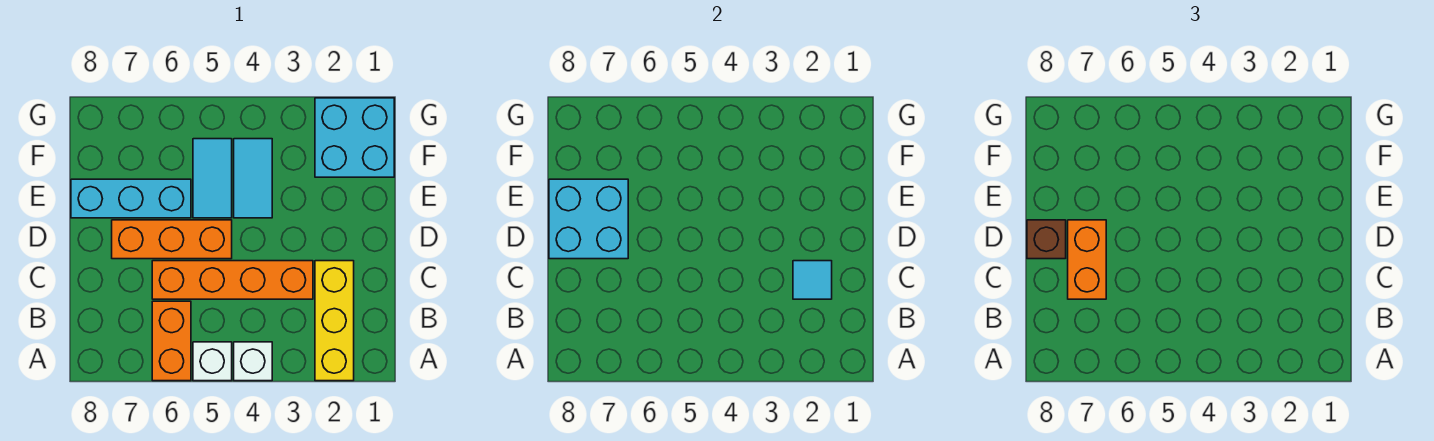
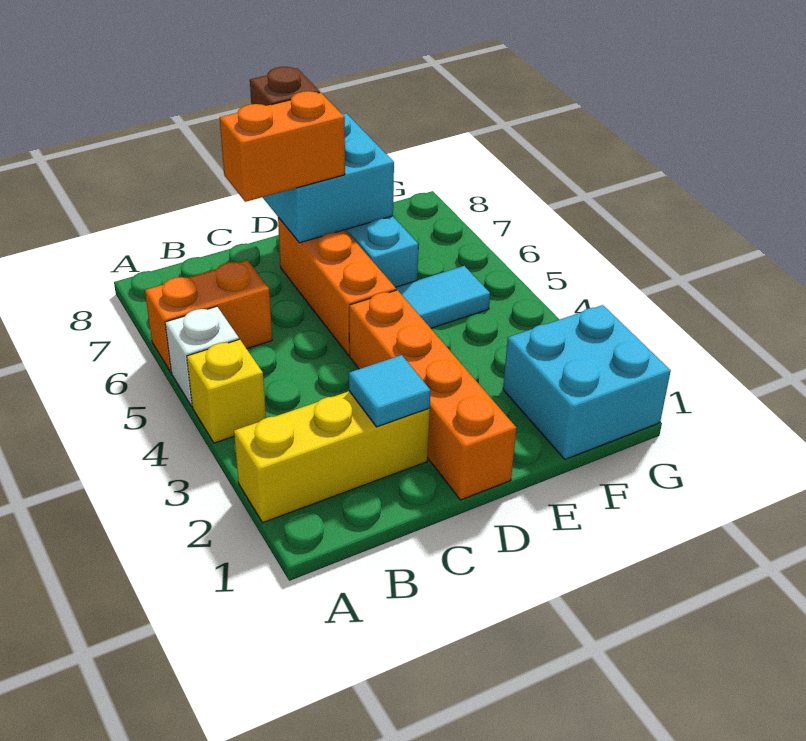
white 1x1 brick [234,342,272,381] -> yellow 1x1 brick [187,339,266,443]
orange 1x4 brick [152,261,313,299] -> orange 1x4 brick moved to [349,290,516,500]
cyan 1x2 tile [234,139,272,218] -> none

